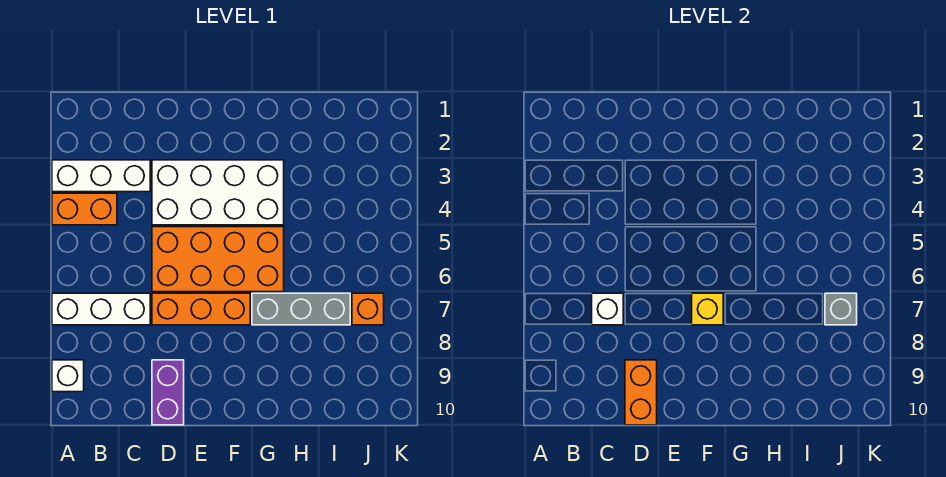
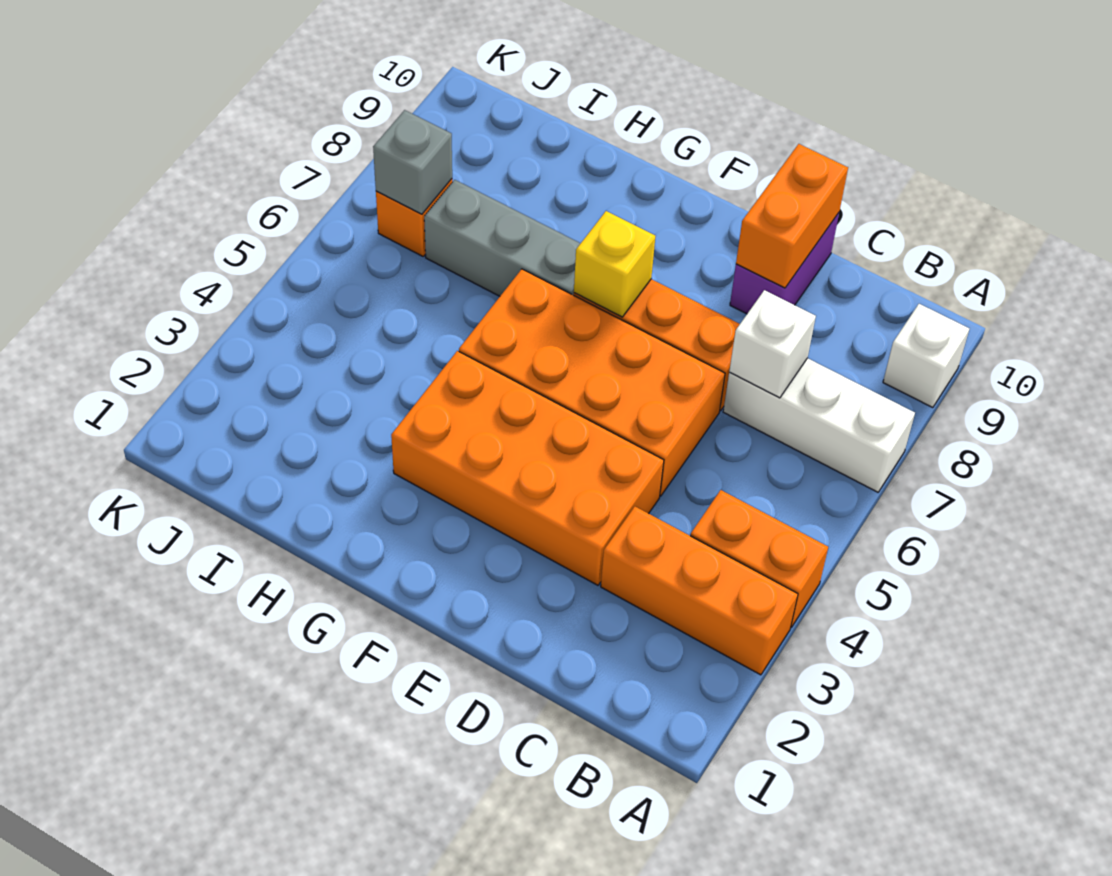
white 1x3 brick [52,160,150,192] -> orange 1x3 brick [601,507,798,675]
white 2x4 brick [152,160,284,225] -> orange 2x4 brick [391,351,664,585]

